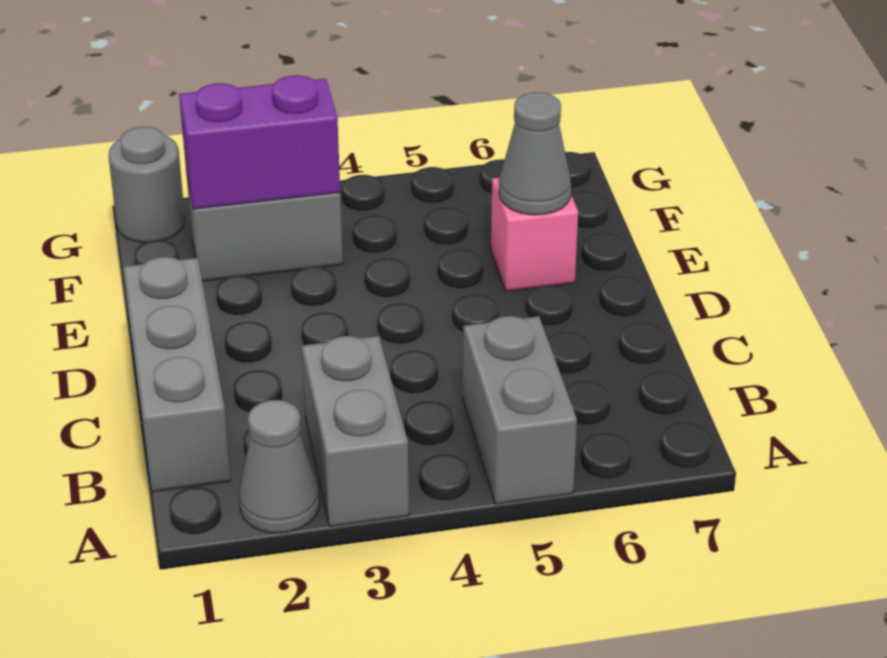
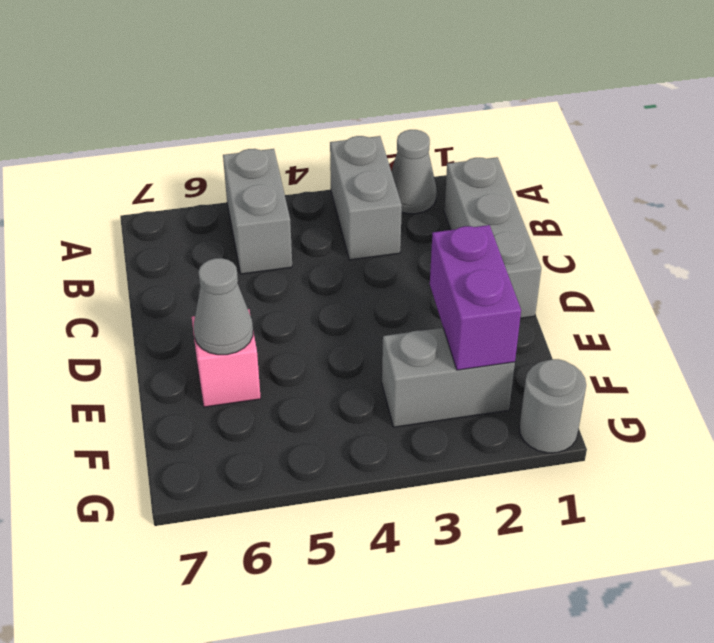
purple 1x2 brick [179,75,340,209] -> purple 1x2 brick turned to [430,225,521,370]

